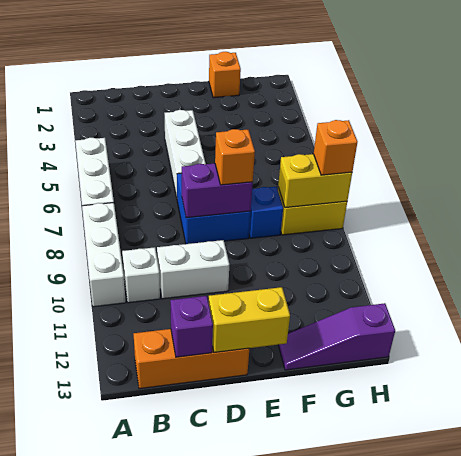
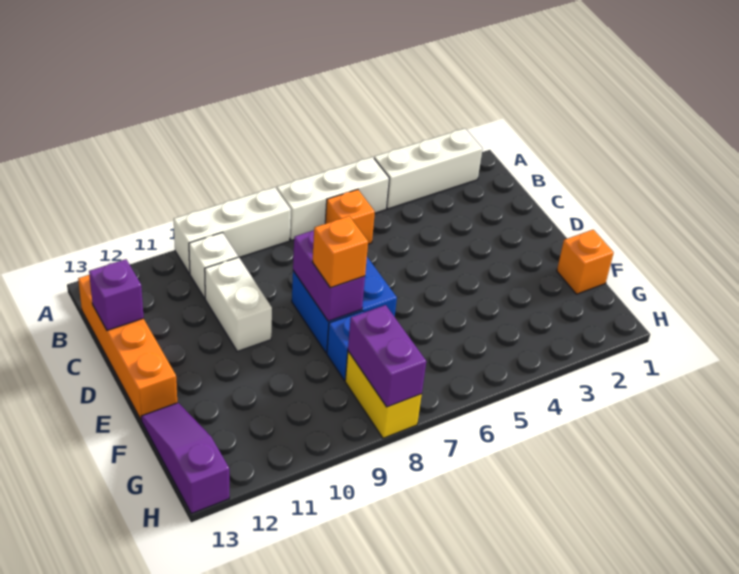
orange 1x3 brick [134,329,249,389] -> orange 1x4 brick [78,275,177,420]
white 1x3 brick [165,110,206,198] -> white 1x3 brick moved to [374,128,483,209]
yellow 1x2 brick [209,287,290,353] -> none
yellow 1x2 brick [278,154,352,208] -> purple 1x2 brick [348,305,426,407]
orange 1x1 brick [314,120,357,175] -> orange 1x1 brick moved to [325,189,375,244]

